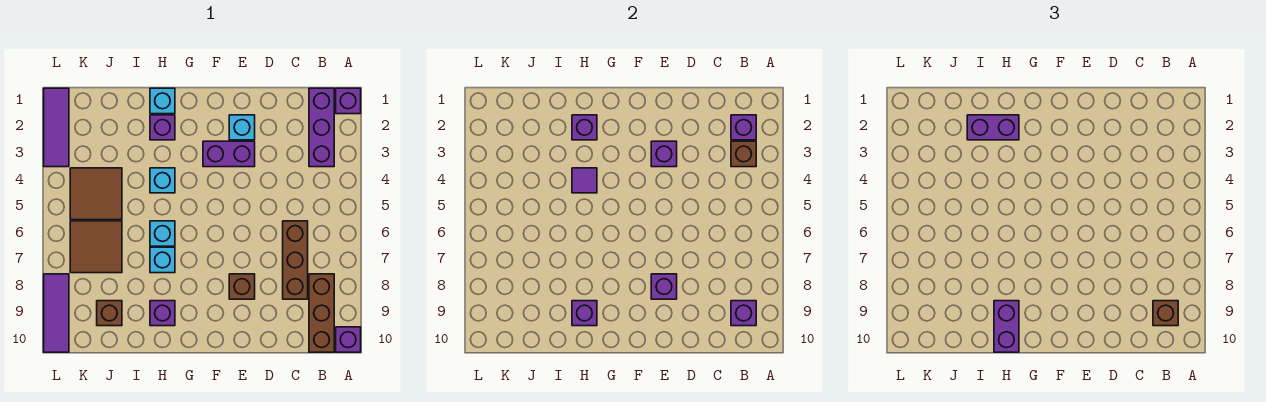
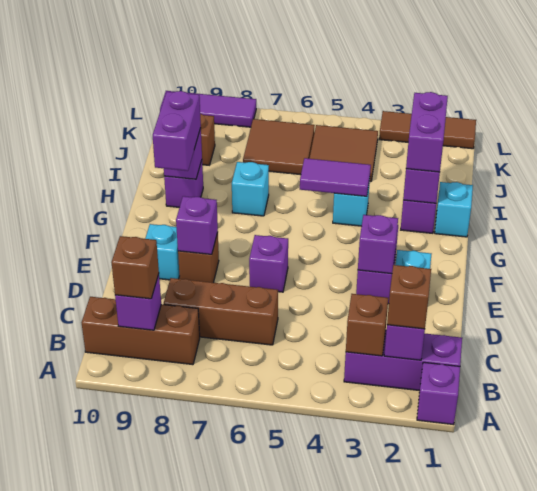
purple 1x1 brick [336,327,361,352] -> purple 1x1 brick moved to [249,235,288,292]
none -> brown 1x1 brick [387,265,431,329]
purple 1x1 tile [572,168,597,193] -> purple 1x2 tile [300,158,371,196]
cyan 1x1 brick [150,221,175,246] -> cyan 1x1 brick moved to [145,224,180,280]
purple 1x2 brick [994,301,1019,352] -> purple 1x2 brick turned to [153,91,201,171]
purple 1x3 tile [44,88,69,167] -> brown 1x3 tile [379,111,476,149]

